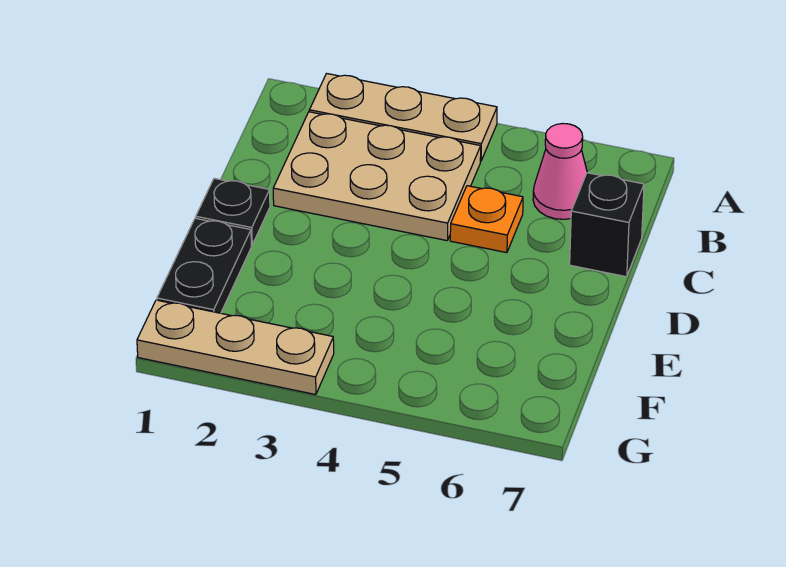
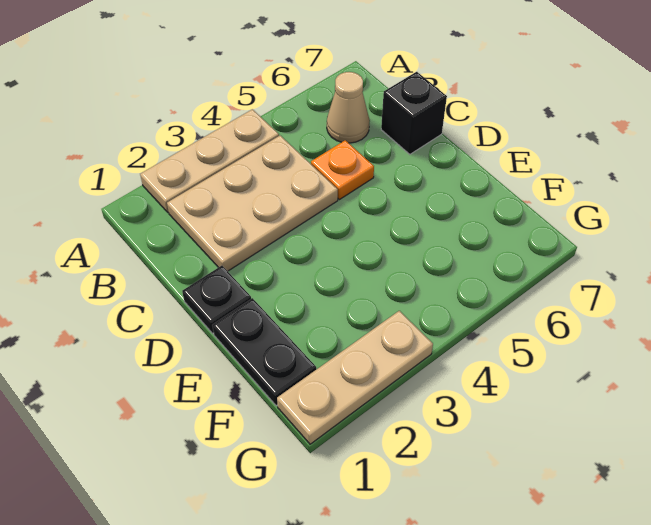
pink 1x1 cone [533,123,587,219] -> tan 1x1 cone [327,72,370,143]

